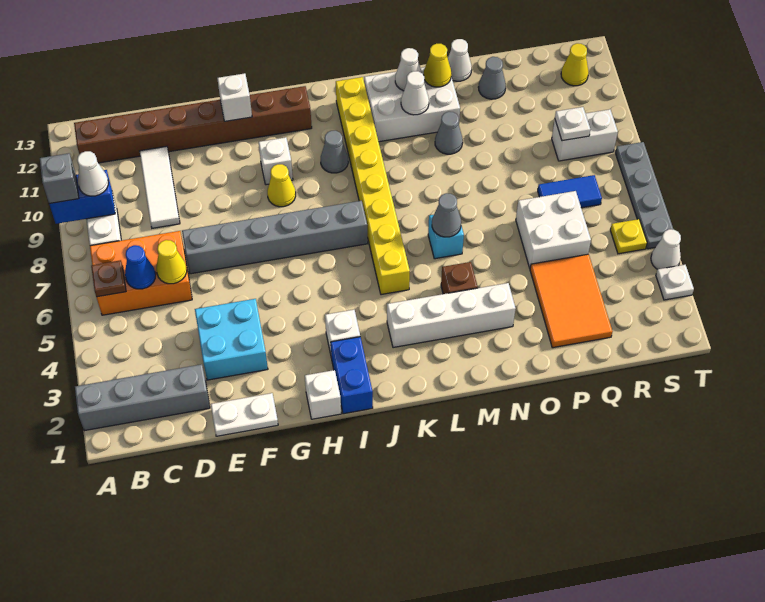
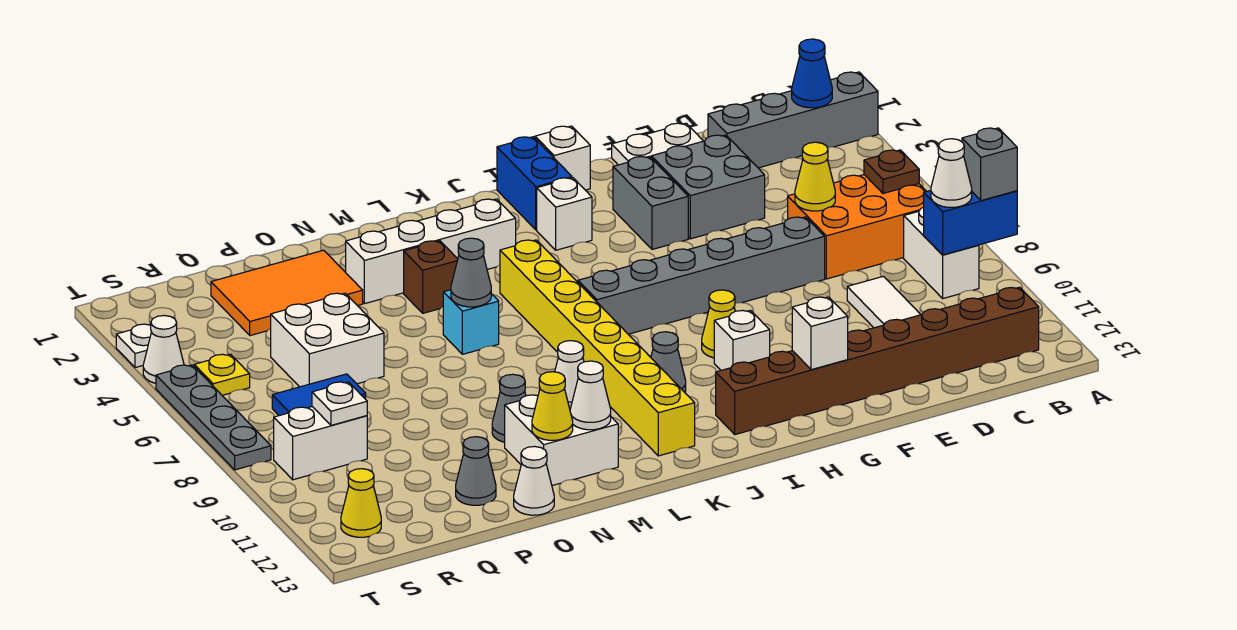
blue 1x1 cone [125,245,156,289] -> blue 1x1 cone moved to [792,39,832,108]
cyan 2x2 brick [195,299,268,380] -> grey 2x2 brick [651,135,765,239]
none -> grey 1x2 brick [613,156,688,250]
white 2x3 brick [364,67,460,142] -> white 2x2 brick [505,395,618,486]
orange 2x3 tile [530,254,613,348] -> orange 2x3 tile turned to [211,250,363,336]

